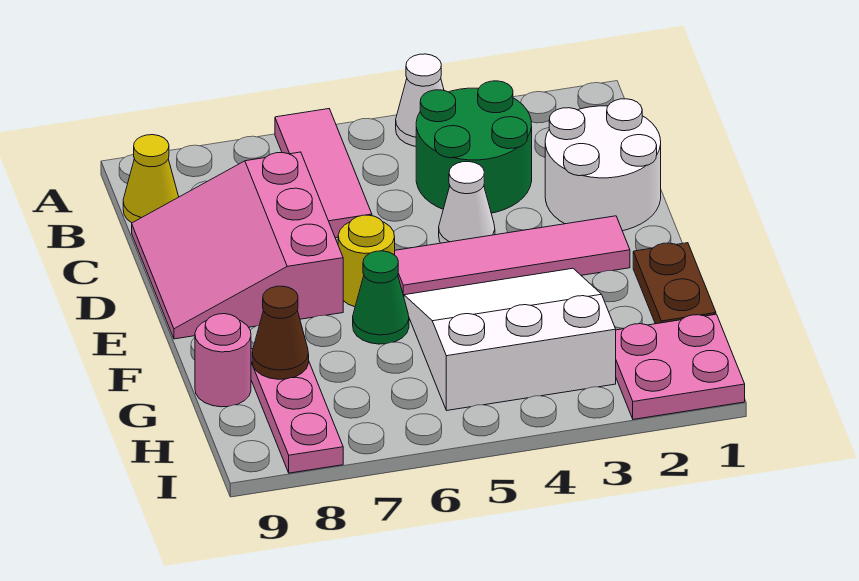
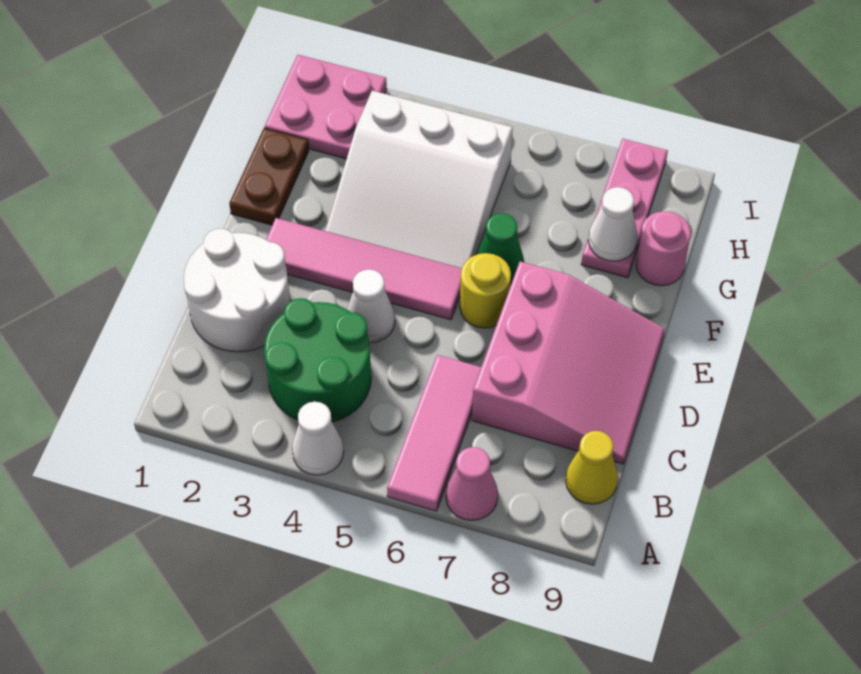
none -> pink 1x1 cone [446,447,498,521]
brown 1x1 cone [252,286,309,379] -> white 1x1 cone [588,187,638,261]

